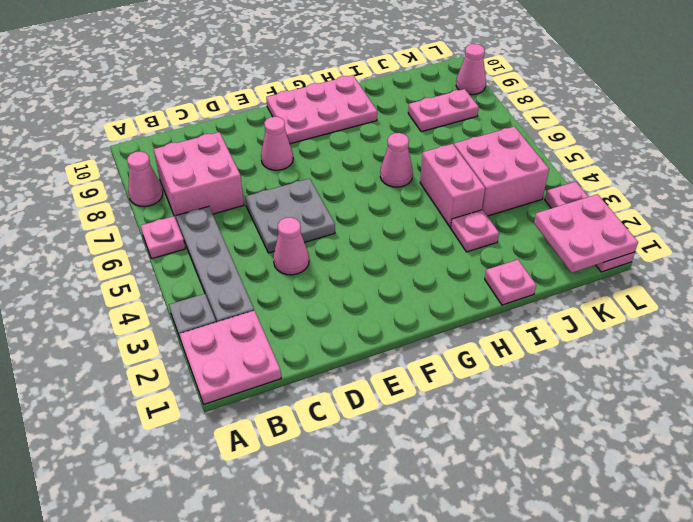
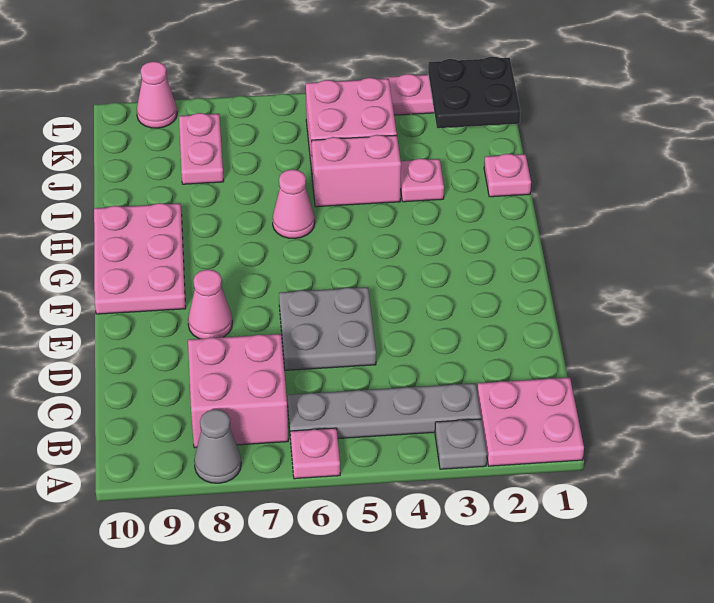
pink 1x1 cone [127,151,163,207] -> grey 1x1 cone [194,409,241,483]
pink 1x1 cone [273,217,309,275] -> none
pink 2x2 plate [534,194,638,273] -> black 2x2 plate [428,56,521,128]

